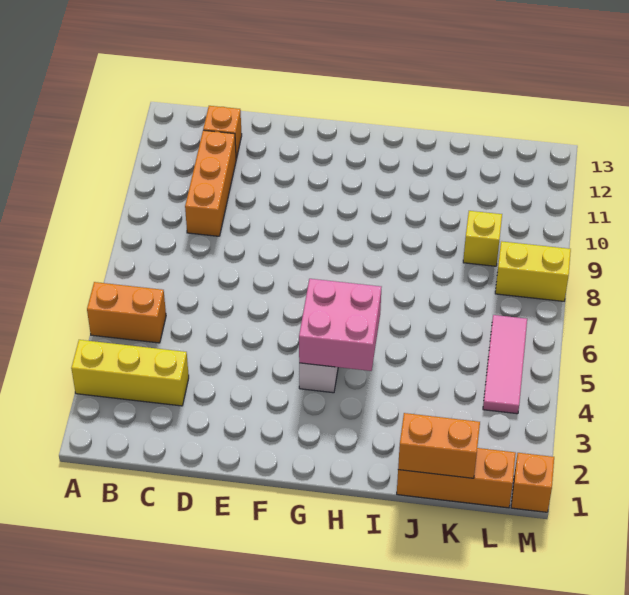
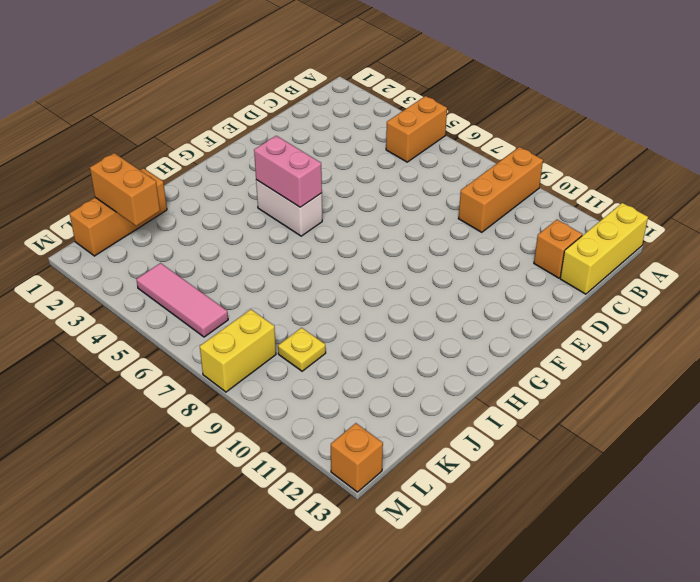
yellow 1x3 brick [71,340,189,406] -> yellow 1x3 brick moved to [560,203,648,294]
orange 1x3 brick [185,130,236,236] -> orange 1x3 brick turned to [458,147,543,232]
pink 2x2 brick [299,279,381,371] -> pink 1x2 brick [254,136,322,207]
orange 1x2 brick [398,413,480,478] -> orange 1x2 brick turned to [90,153,160,226]
yellow 1x1 brick [463,211,502,266] -> yellow 1x1 plate [278,328,326,371]
orange 1x1 brick [511,453,554,512] -> orange 1x1 brick moved to [331,423,383,492]

